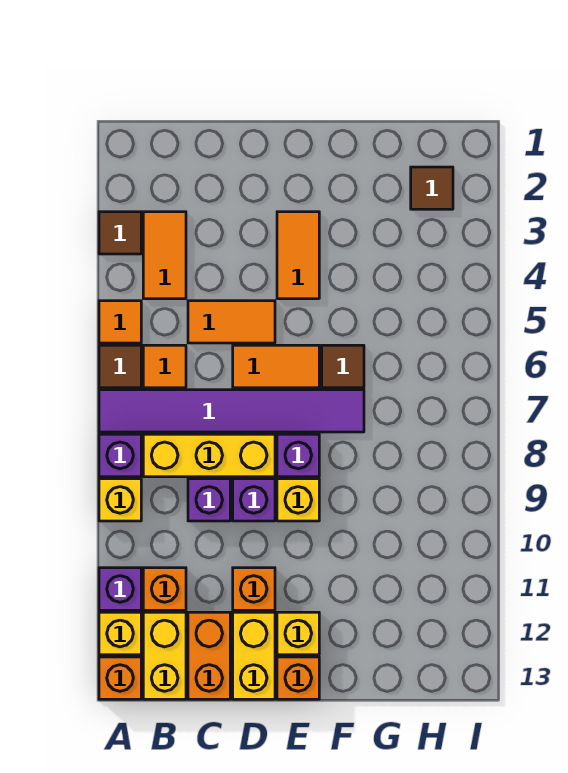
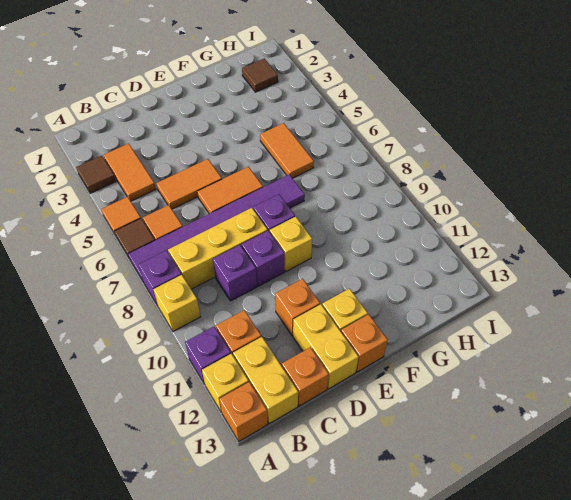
orange 1x2 brick [188,612,230,699] -> orange 1x1 brick [282,347,329,406]
orange 1x2 tile [277,212,319,299] -> orange 1x2 tile moved to [260,123,314,178]
brown 1x1 tile [322,345,364,388] -> none

